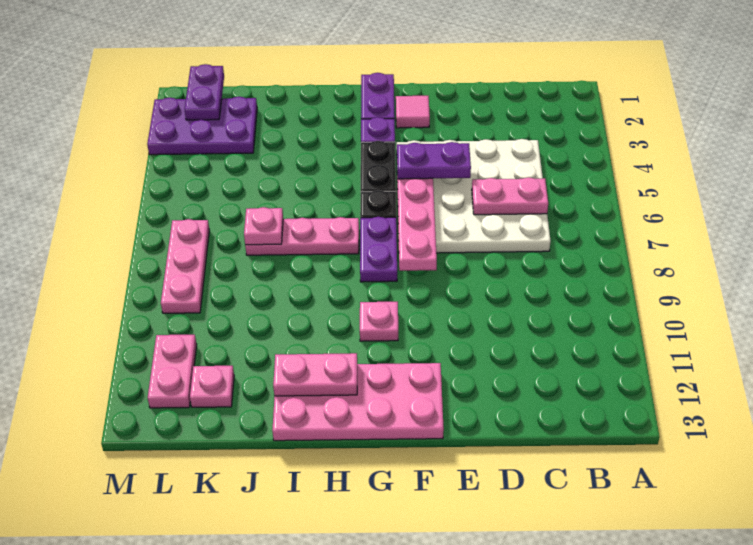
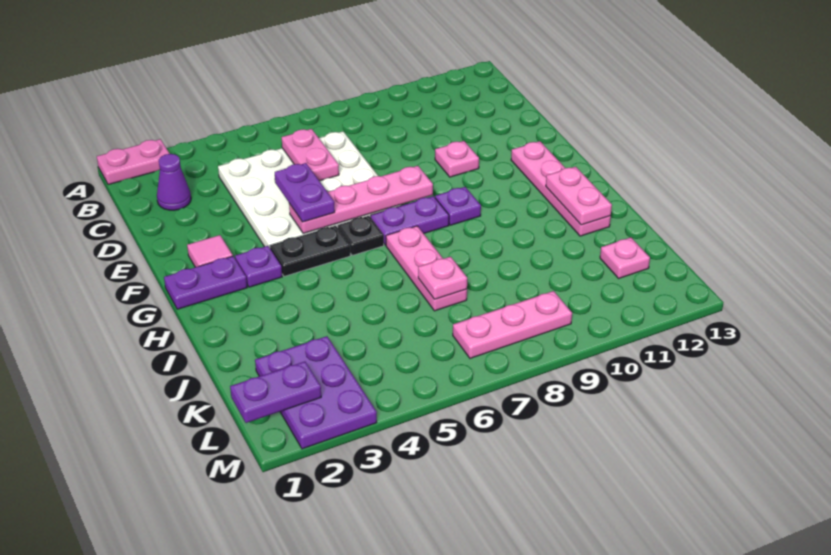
none -> purple 1x1 cone [157,154,191,210]
pink 2x4 plate [272,363,444,441] -> pink 1x4 plate [511,141,611,236]
none -> purple 1x1 plate [435,187,481,225]
pink 1x1 plate [360,302,398,341] -> pink 1x1 plate moved to [435,141,479,177]
pink 1x2 plate [148,335,197,408] -> pink 1x2 plate moved to [97,139,170,185]

